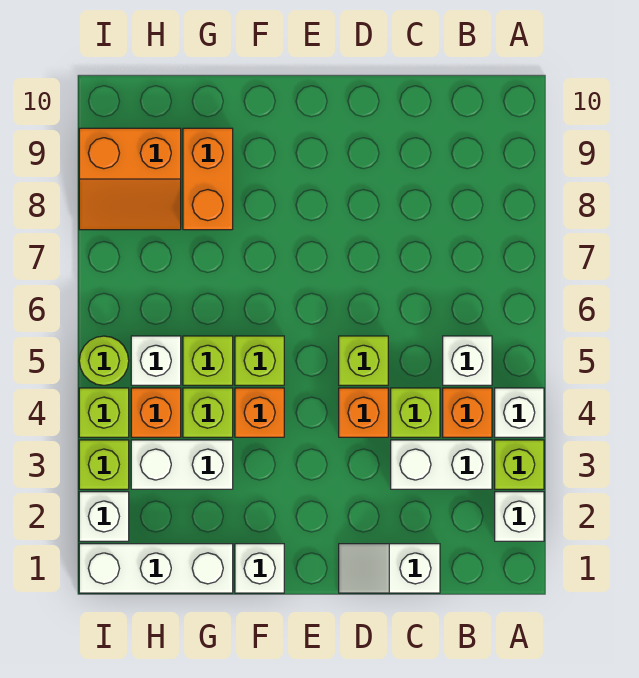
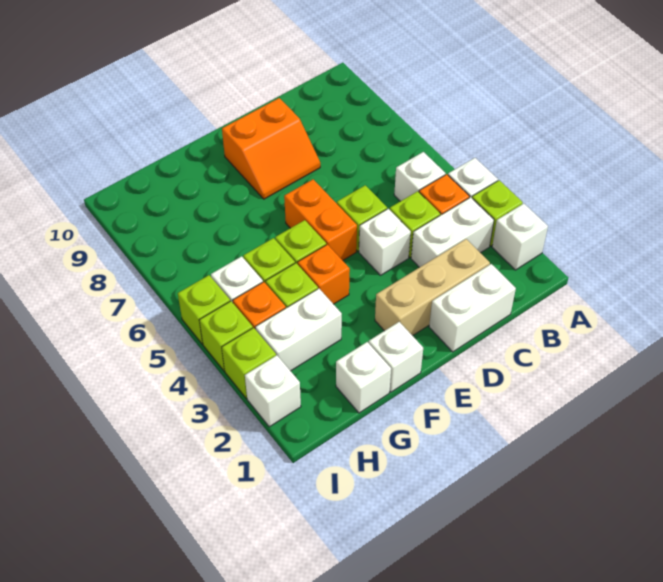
white 1x2 slope [339,544,440,593] -> white 1x2 brick [429,264,516,352]
none -> tan 1x3 brick [375,239,490,336]
orange 1x1 brick [339,388,388,437] -> white 1x1 brick [359,209,411,275]
white 1x3 brick [79,544,233,593] -> white 1x1 brick [336,342,391,413]
orange 1x2 brick [183,128,233,230] -> orange 1x2 brick moved to [284,179,357,260]
orange 2x2 slope [79,128,181,230] -> orange 2x2 slope moved to [222,98,320,199]
lime 1x1 round brick [79,336,129,385] -> lime 1x1 brick [178,275,230,344]

